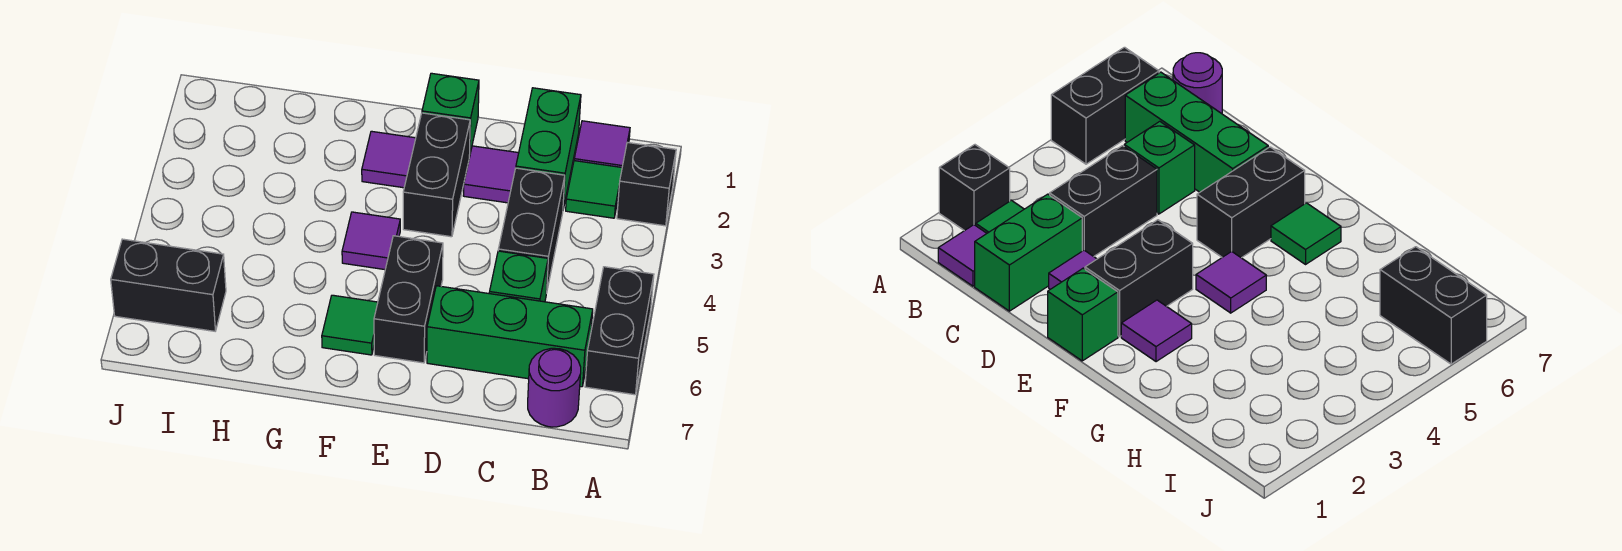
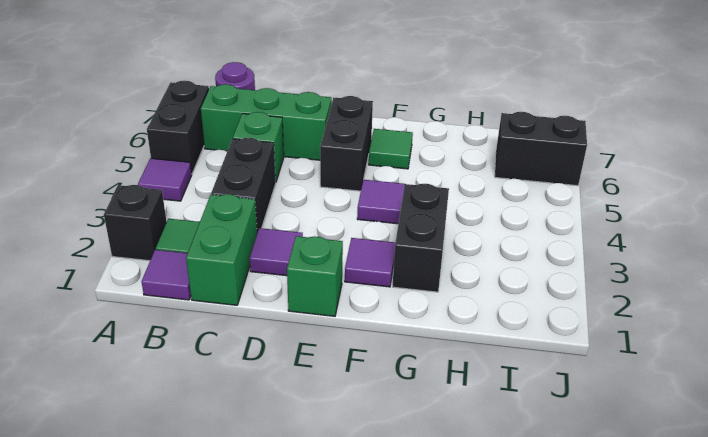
none -> purple 1x1 tile [138,158,192,201]
black 1x2 brick [403,113,470,237] -> black 1x2 brick moved to [393,184,449,292]

